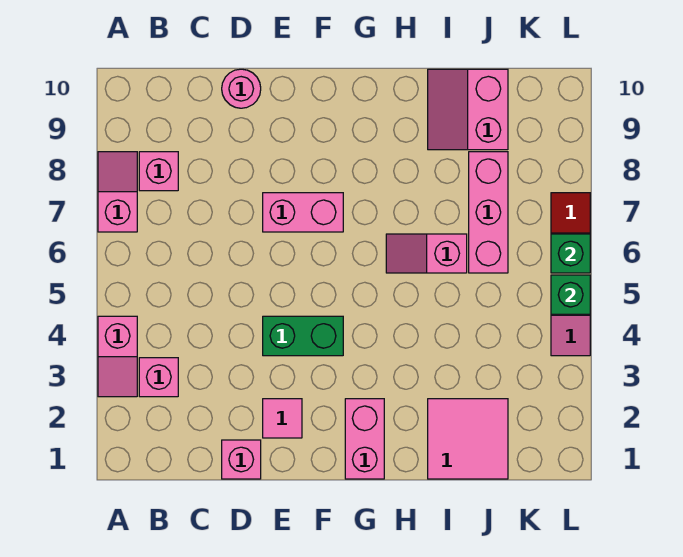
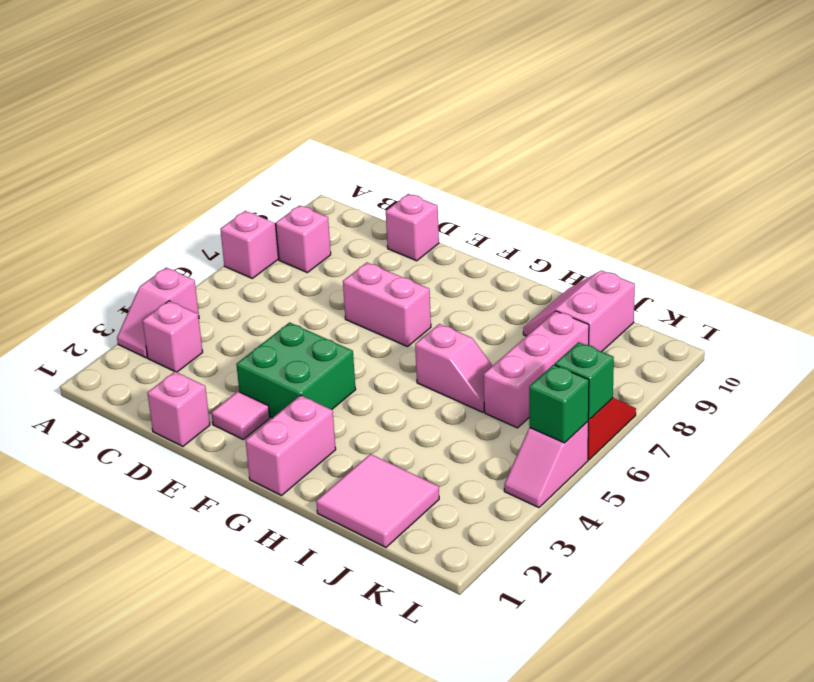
pink 1x1 round brick [222,69,261,108] -> pink 1x1 brick [386,194,439,261]
green 1x2 brick [263,316,343,356] -> green 2x2 brick [236,323,356,418]
pink 1x2 slope [386,234,467,273] -> pink 1x2 slope turned to [415,324,492,412]

